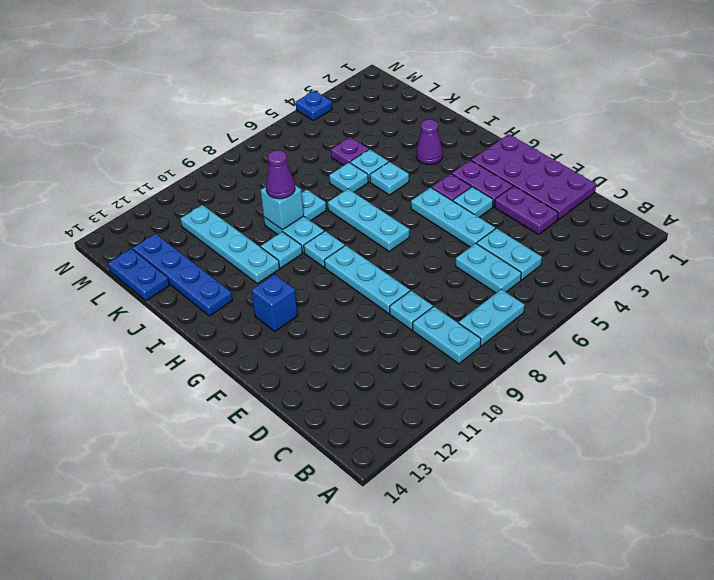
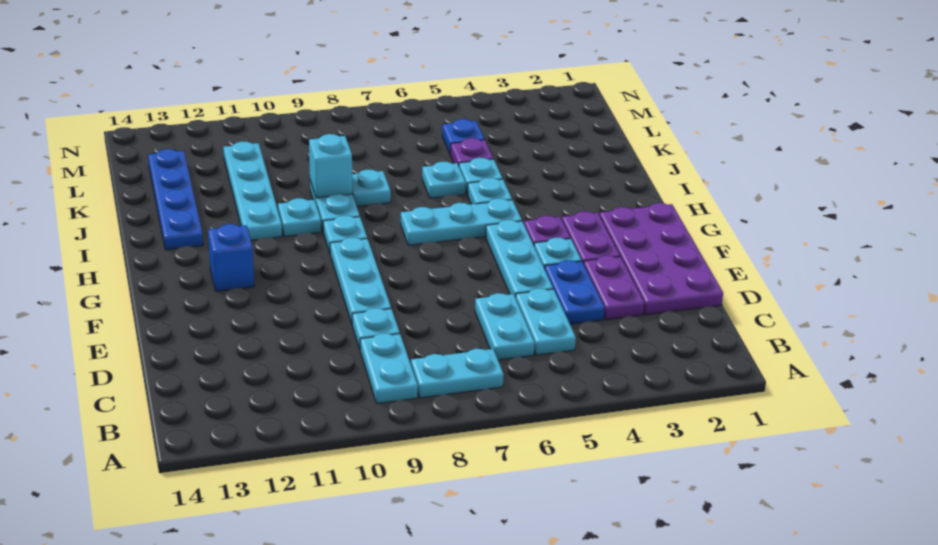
cyan 1x3 plate [328,189,409,252] -> cyan 1x3 plate turned to [401,199,522,245]
purple 1x1 cone [416,119,443,164] -> none
purple 1x1 cone [266,150,295,199] -> none
blue 1x2 plate [108,249,169,301] -> blue 1x2 plate moved to [545,260,605,324]
blue 1x1 plate [296,91,332,121] -> blue 1x1 plate moved to [442,119,485,154]

